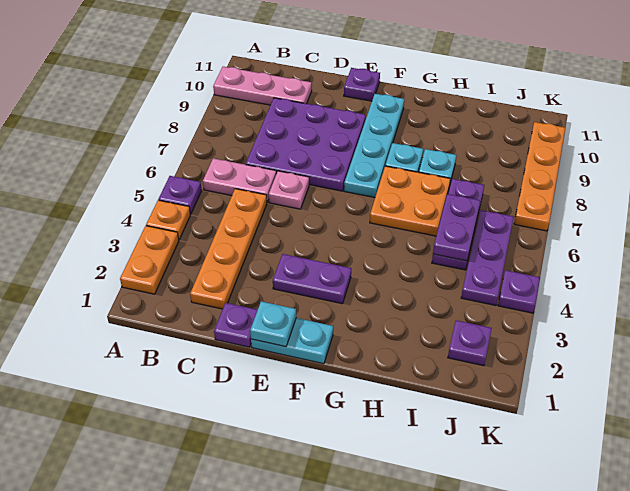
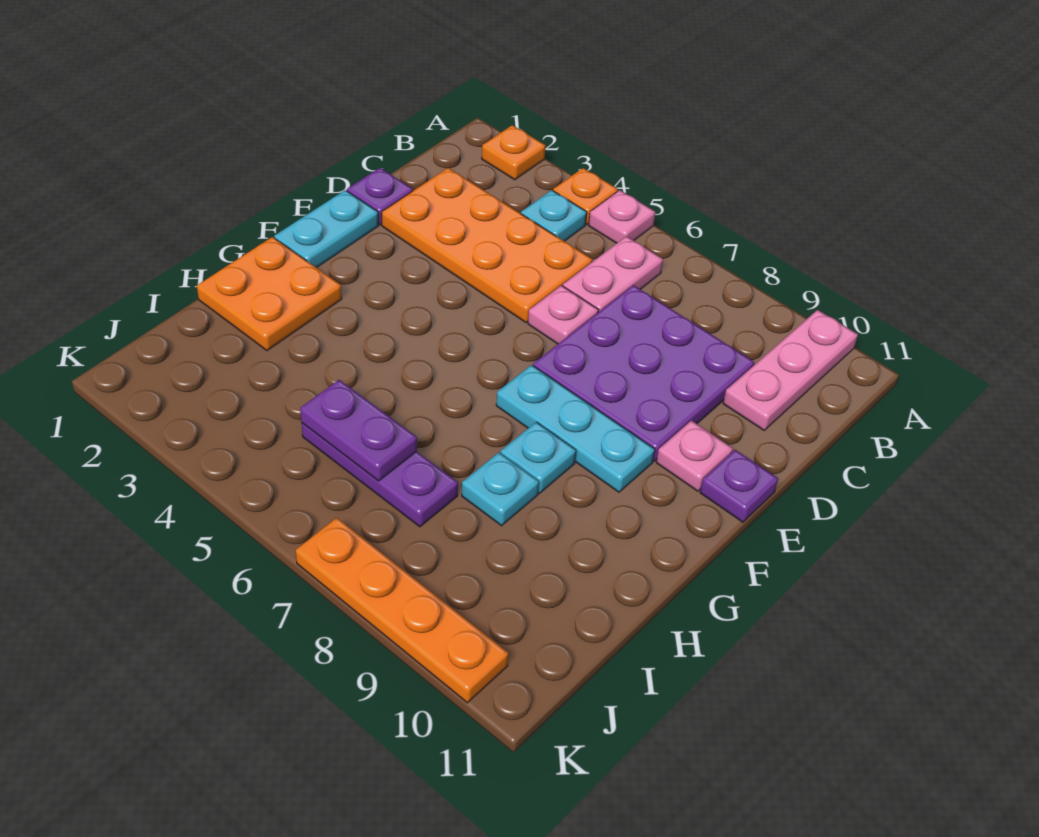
orange 1x2 plate [120,226,179,294] -> orange 1x1 plate [482,125,546,180]
purple 1x1 plate [158,176,202,214] -> pink 1x1 plate [589,190,655,243]
orange 1x4 plate [190,189,267,309] -> orange 2x4 plate [382,168,592,323]
cyan 1x1 plate [250,301,296,347] -> cyan 1x1 plate moved to [521,190,587,241]
purple 1x2 plate [273,254,351,304] -> none
none -> pink 1x1 plate [656,420,733,491]
cyan 1x4 plate [344,94,404,197] -> cyan 1x3 plate [496,365,655,492]
orange 2x2 plate [370,166,450,236] -> orange 2x2 plate moved to [197,237,342,351]
purple 1x1 plate [448,320,492,366] -> none
purple 1x3 plate [461,210,514,305] -> none
purple 1x1 plate [498,270,540,313] -> none

